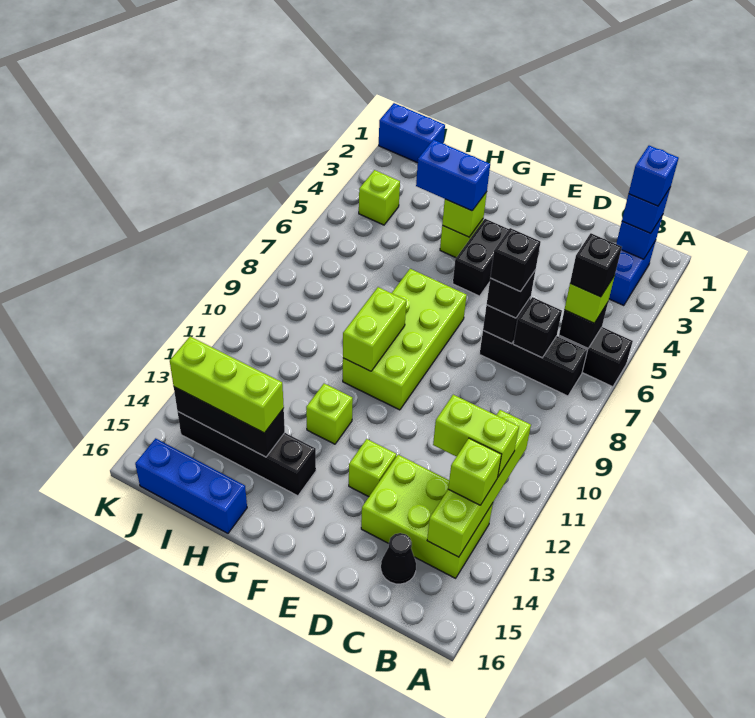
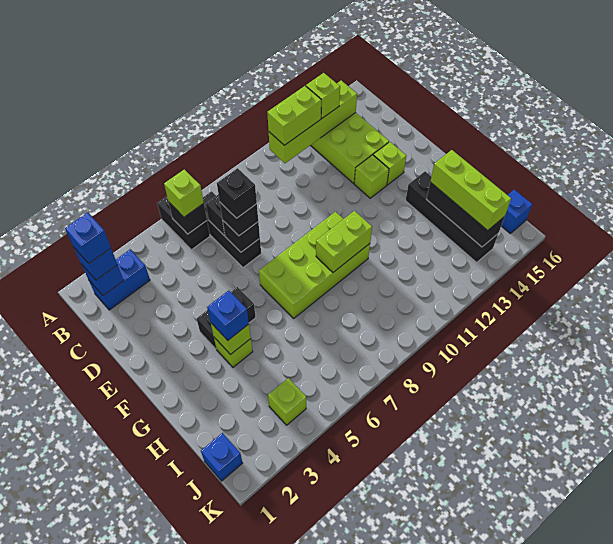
black 1x1 brick [570,233,622,297] -> none
lime 1x2 brick [433,395,519,477] -> lime 1x2 brick turned to [267,86,321,145]
black 1x1 cone [381,533,416,584] -> none
blue 1x2 brick [416,140,490,211] -> blue 1x1 brick [207,290,249,340]
lime 1x1 brick [306,384,353,444] -> lime 1x1 brick moved to [373,142,406,185]
blue 1x3 brick [135,438,247,533] -> blue 1x1 brick [501,190,532,233]
blue 1x2 brick [379,103,445,163] -> blue 1x1 brick [201,433,243,481]

